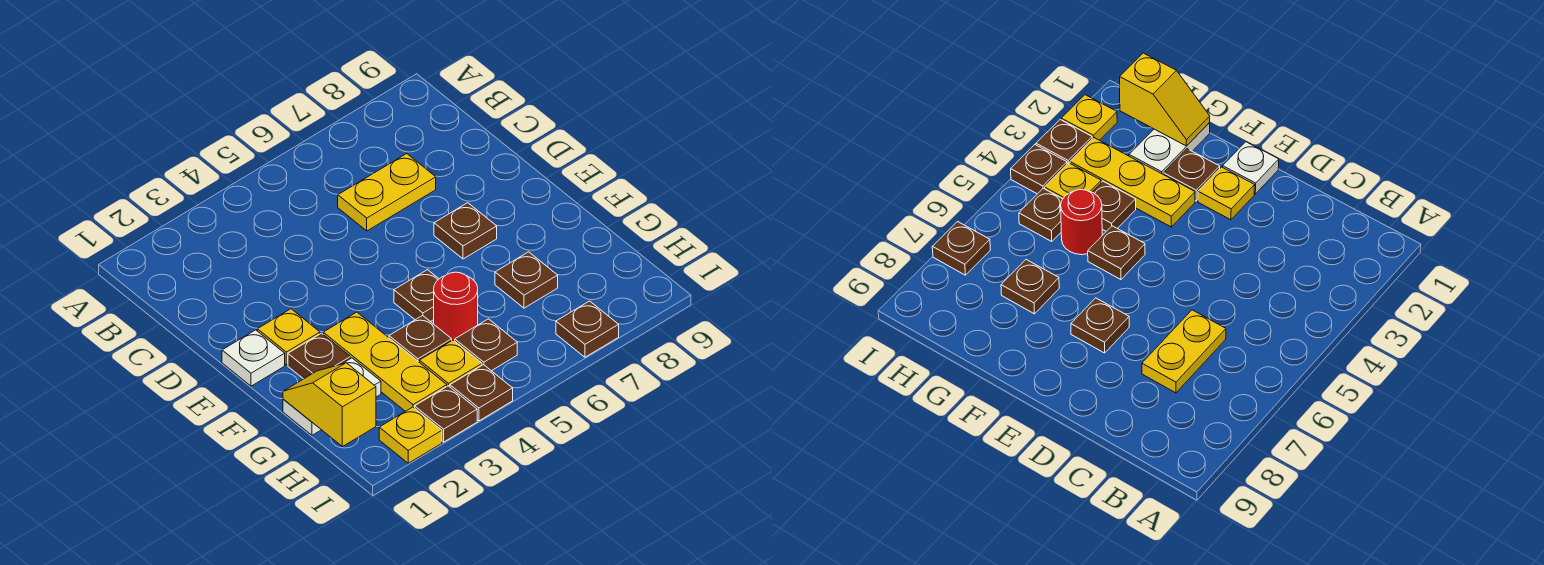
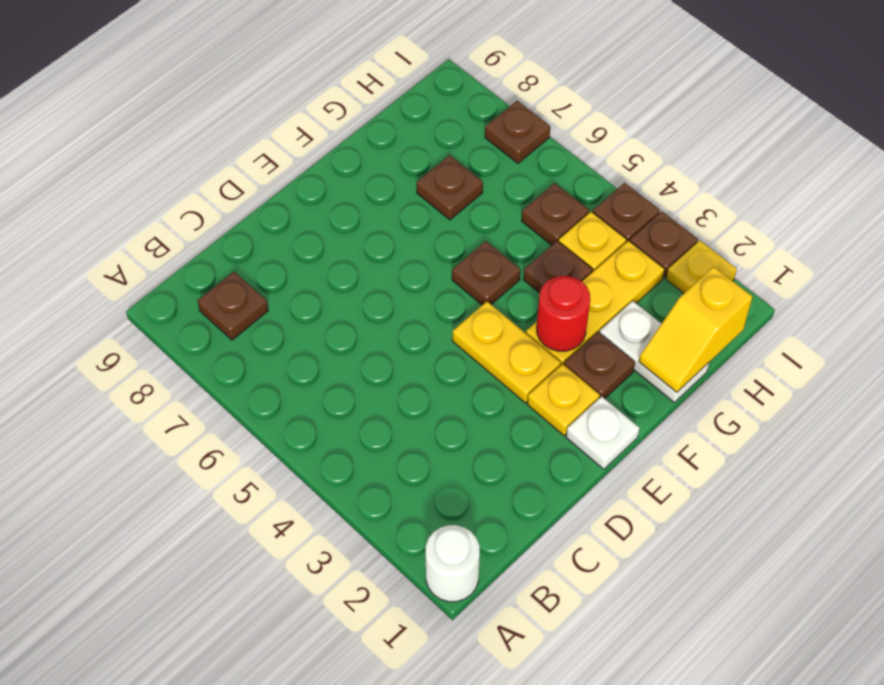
none -> white 1x1 round brick [426,525,480,602]
yellow 1x2 plate [338,154,436,231] -> yellow 1x2 plate moved to [452,302,561,403]
brown 1x1 plate [434,203,497,259] -> brown 1x1 plate moved to [197,272,268,340]
red 1x1 round brick [434,272,478,341] -> red 1x1 round brick moved to [537,276,590,351]

